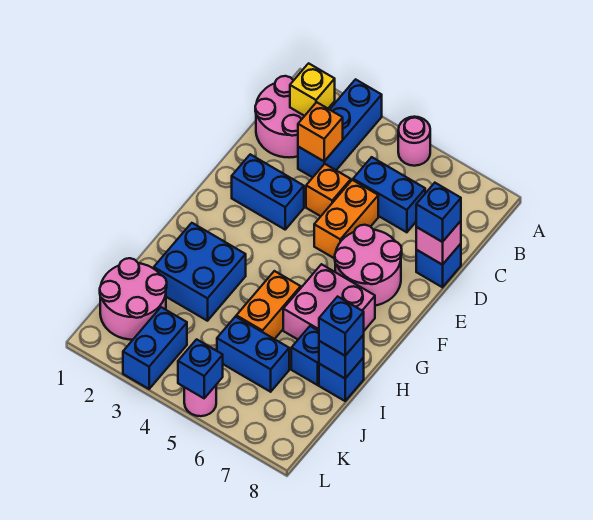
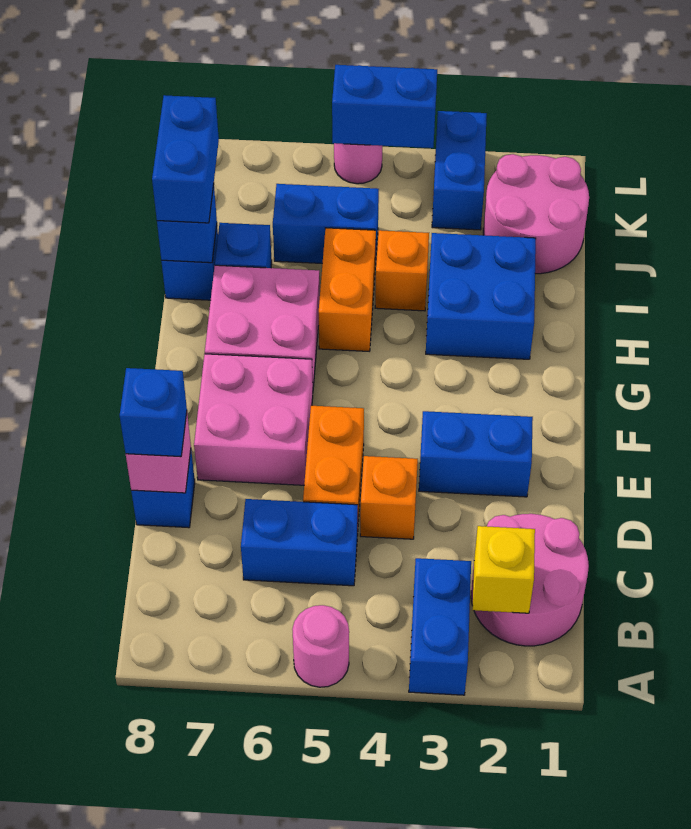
blue 1x3 brick [298,79,382,177] -> blue 1x2 brick [409,558,471,695]
orange 1x1 brick [298,102,343,161] -> orange 1x1 brick moved to [375,230,429,311]
pink 2x2 round brick [335,225,402,306] -> pink 2x2 brick [194,354,313,485]
blue 1x1 brick [319,297,364,356] -> blue 1x2 brick [152,95,219,223]
blue 1x1 brick [178,339,223,398] -> blue 1x2 brick [332,65,437,148]

